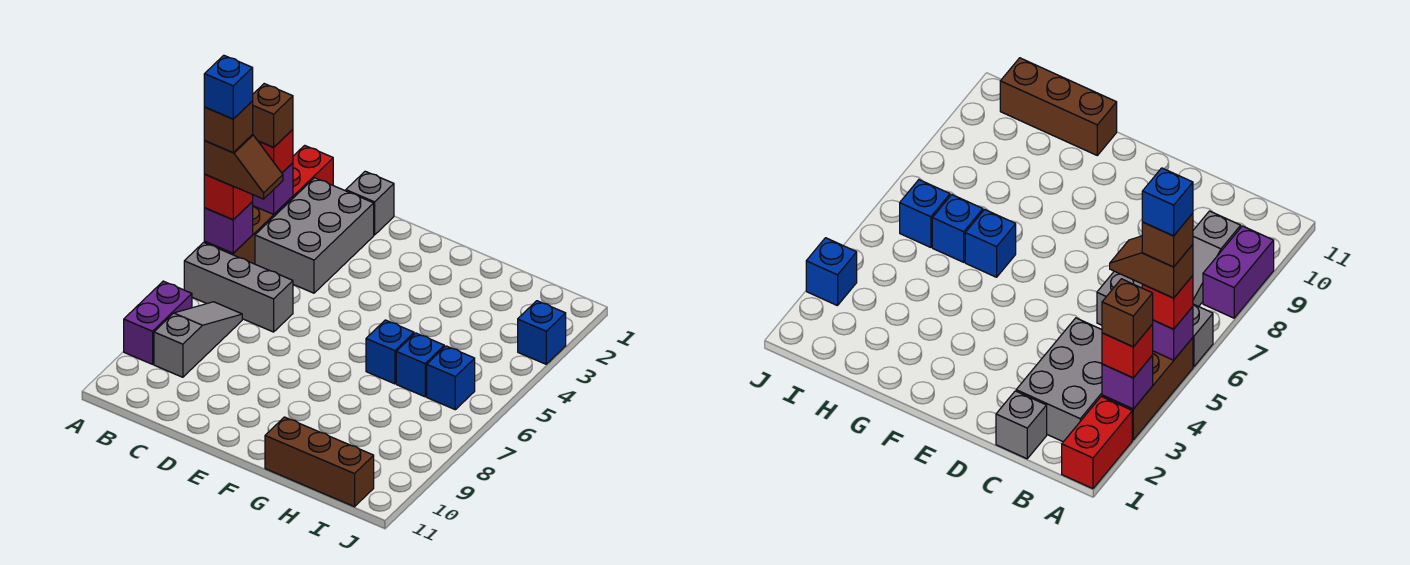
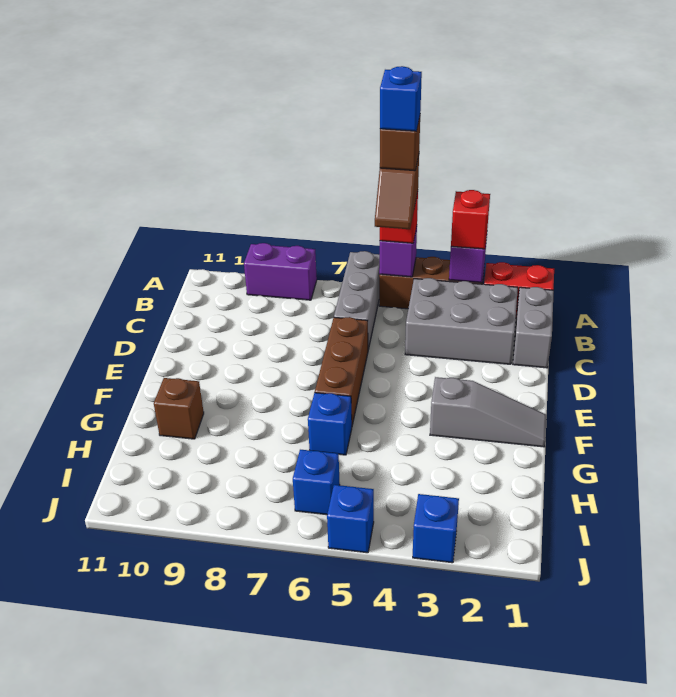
brown 1x1 brick [252,84,293,147] -> brown 1x1 brick moved to [154,378,204,439]
grey 1x3 slope [154,302,242,377] -> grey 1x3 slope moved to [430,377,546,447]
grey 1x1 brick [346,171,394,235] -> grey 1x2 brick [513,287,554,368]
brown 1x3 brick [265,417,374,507] -> brown 1x3 brick moved to [315,317,368,425]
blue 1x1 brick [396,333,444,397] -> blue 1x1 brick moved to [327,485,374,553]

